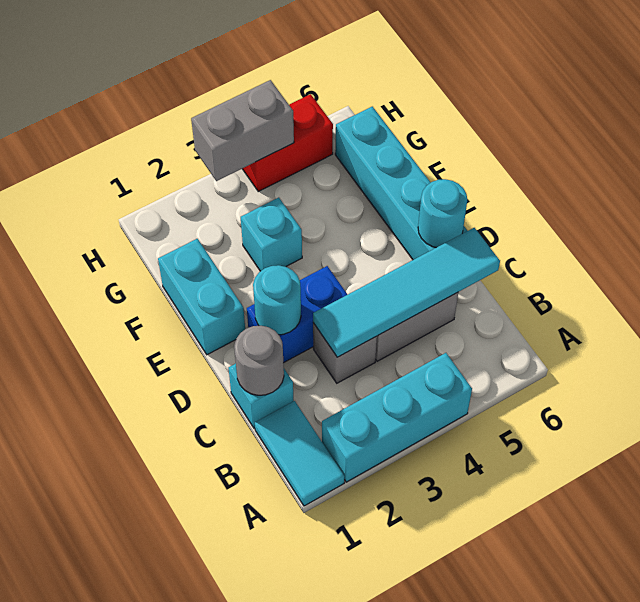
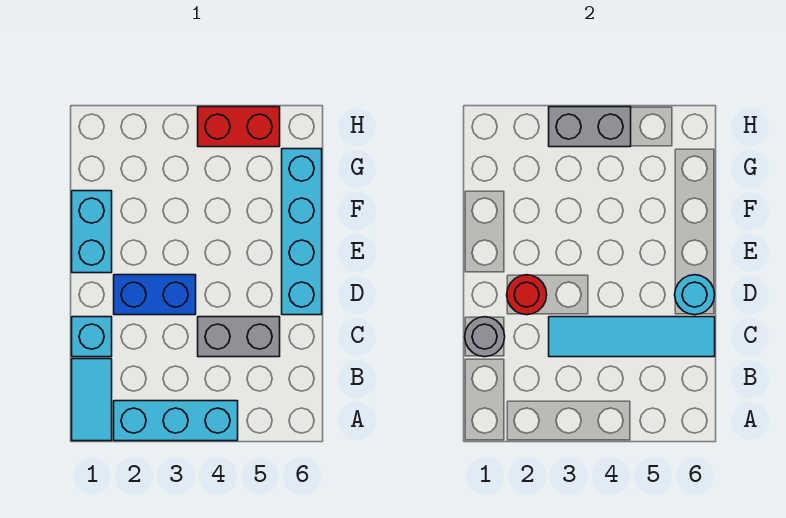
grey 1x1 brick [313,323,377,383] -> none
cyan 1x1 round brick [253,265,301,335] -> red 1x1 round brick [507,275,547,315]
cyan 1x1 brick [241,198,302,271] -> none

